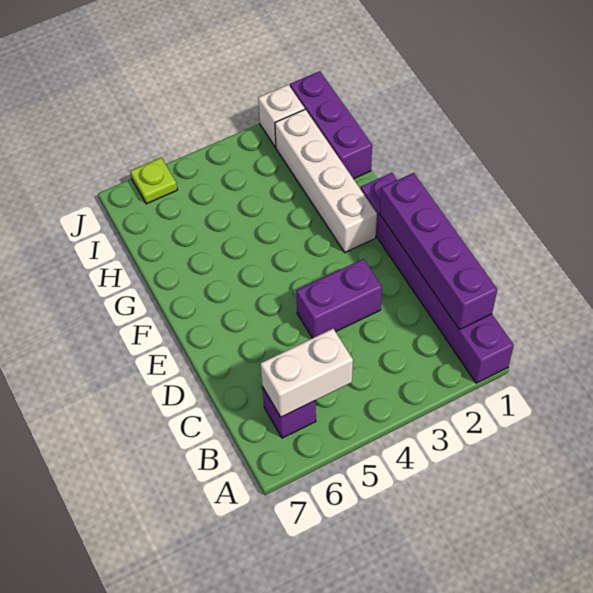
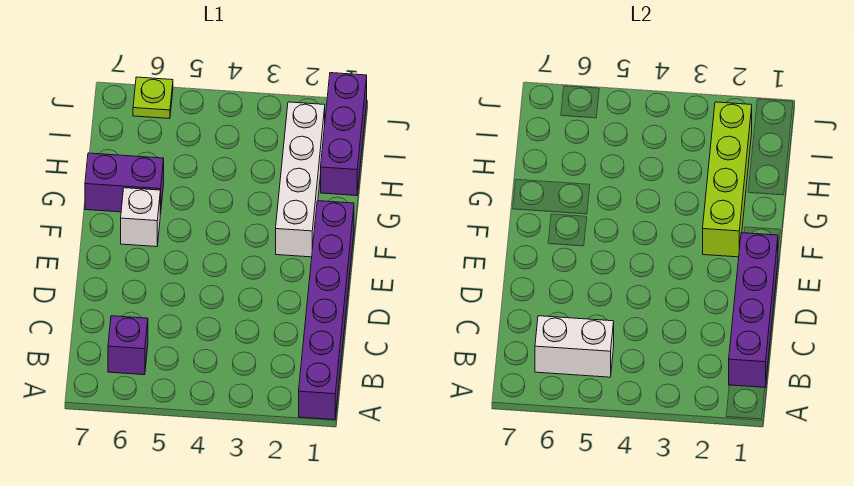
purple 1x2 brick [296,259,382,338] -> purple 1x2 brick moved to [85,153,164,214]
none -> lime 1x4 brick [703,102,752,257]
white 1x1 brick [258,85,305,147] -> white 1x1 brick moved to [121,188,160,247]

